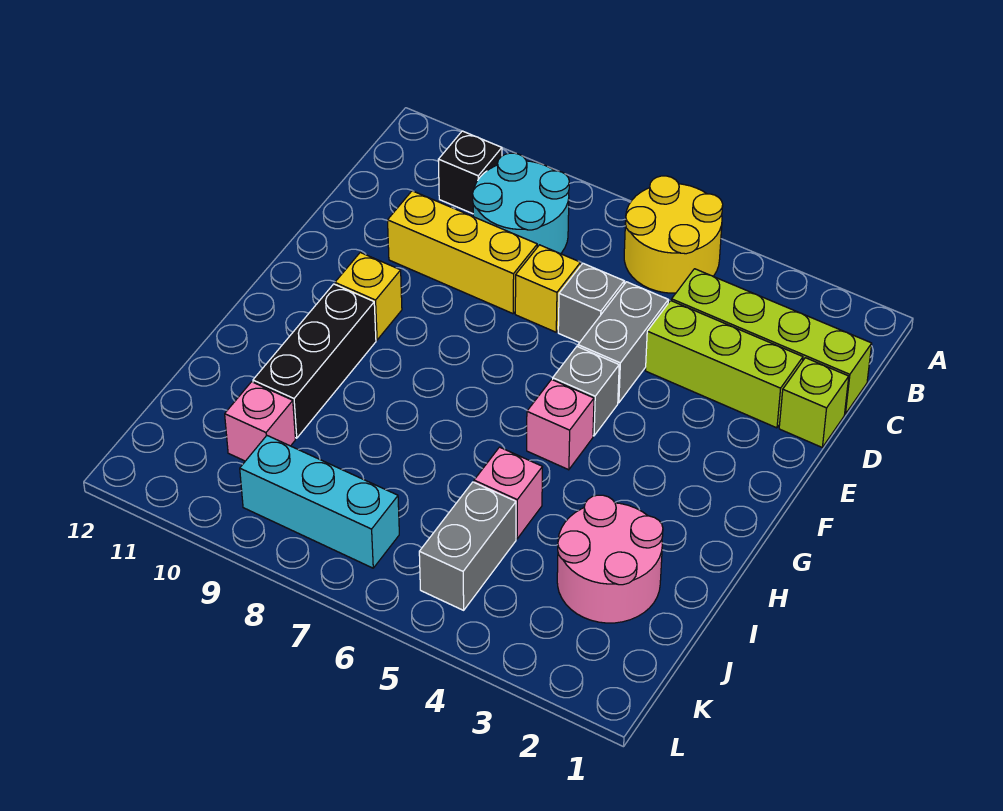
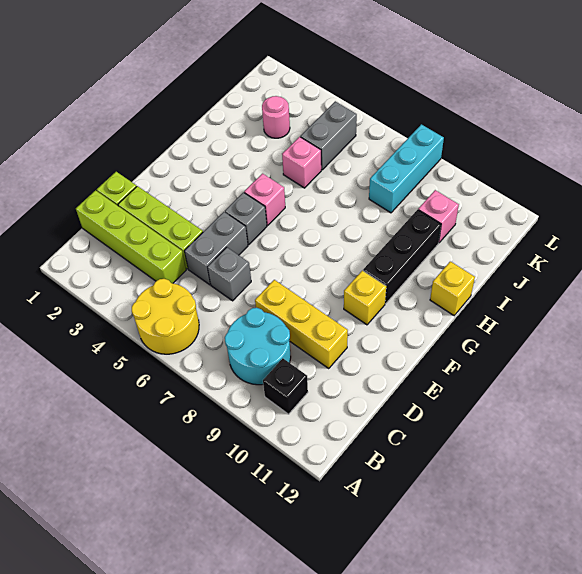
yellow 1x1 brick [515,245,581,332] -> yellow 1x1 brick moved to [430,261,475,315]
pink 2x2 round brick [557,495,663,623] -> pink 1x1 round brick [262,96,290,138]
cyan 1x3 brick [240,436,399,568] -> cyan 1x3 brick turned to [369,124,444,213]

